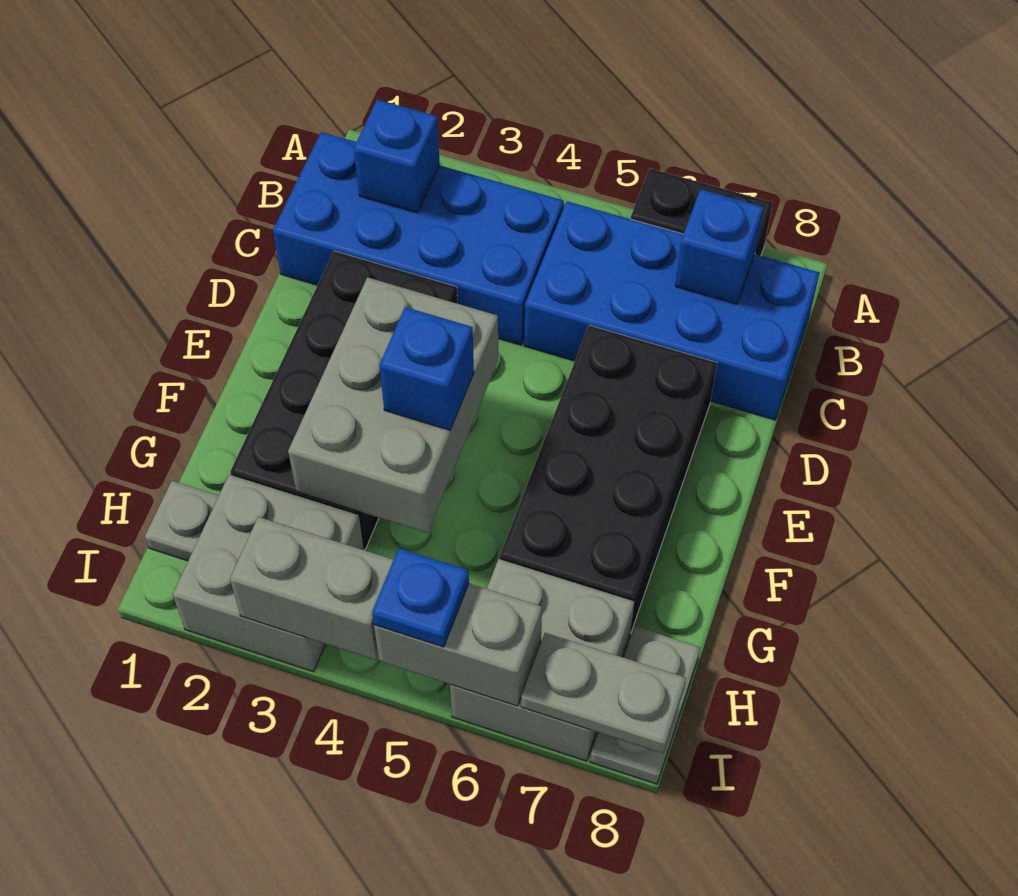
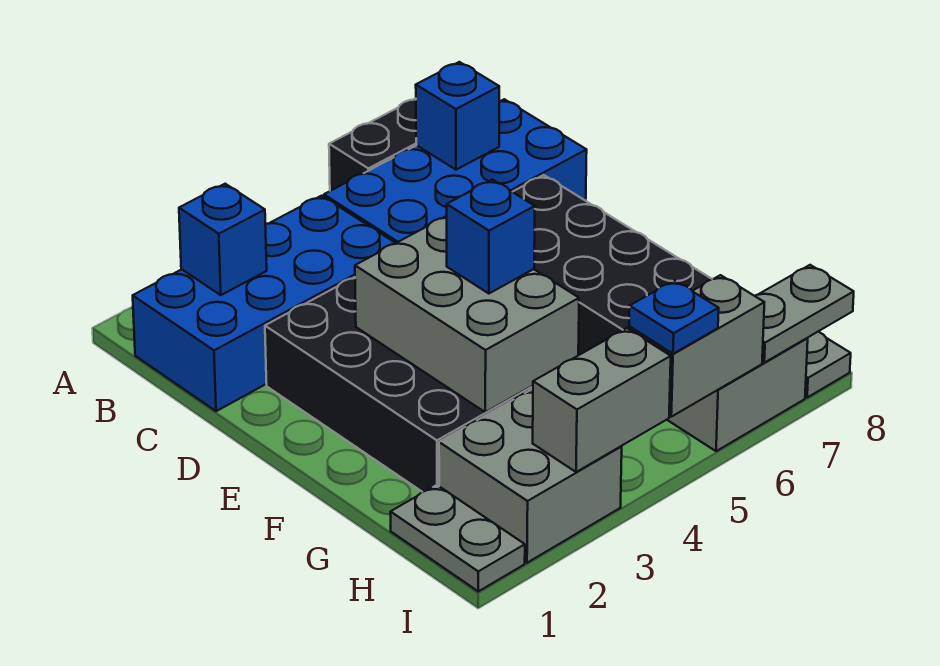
grey 1x1 plate [145,481,219,561] -> grey 1x2 plate [390,485,525,591]

